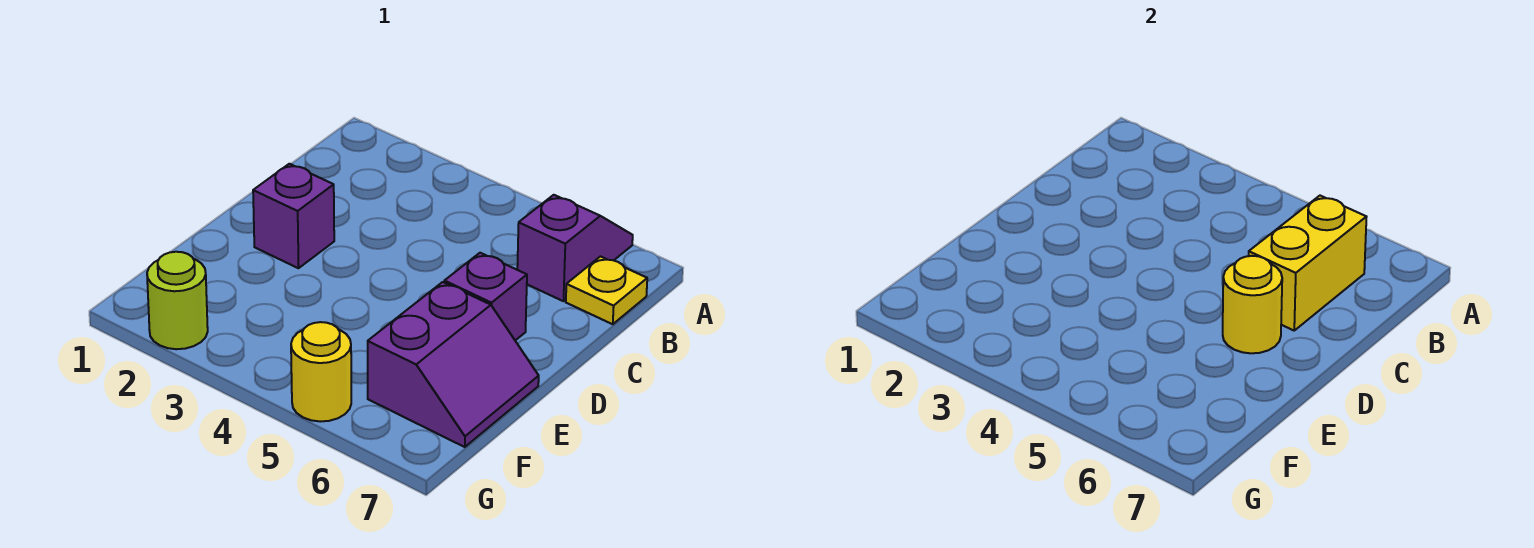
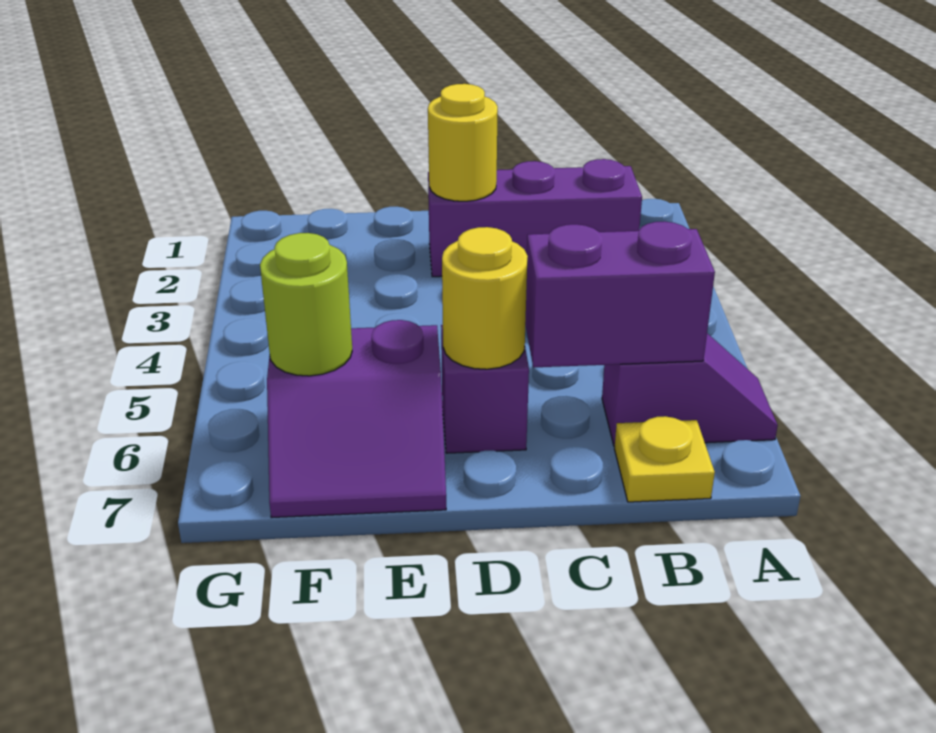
yellow 1x2 brick [1249,196,1366,330] -> purple 1x2 brick [525,221,715,367]
purple 1x1 brick [253,164,334,268] -> purple 1x3 brick [428,159,642,277]
lime 1x1 round brick [147,252,208,349] -> lime 1x1 round brick moved to [260,233,352,376]
yellow 1x1 round brick [291,322,351,422] -> yellow 1x1 round brick moved to [428,84,498,201]

